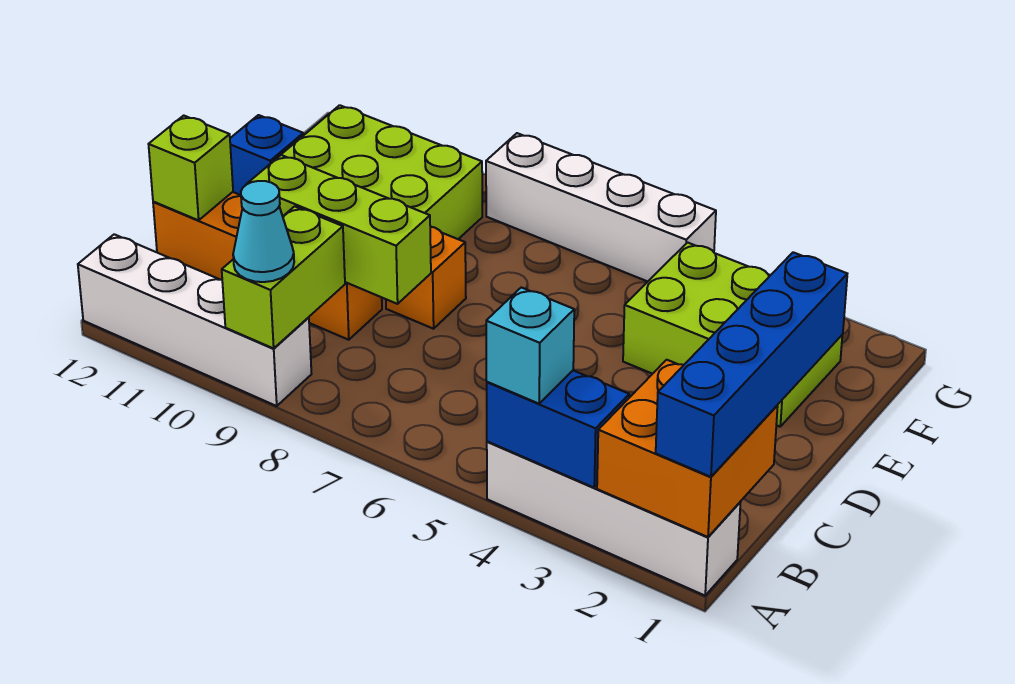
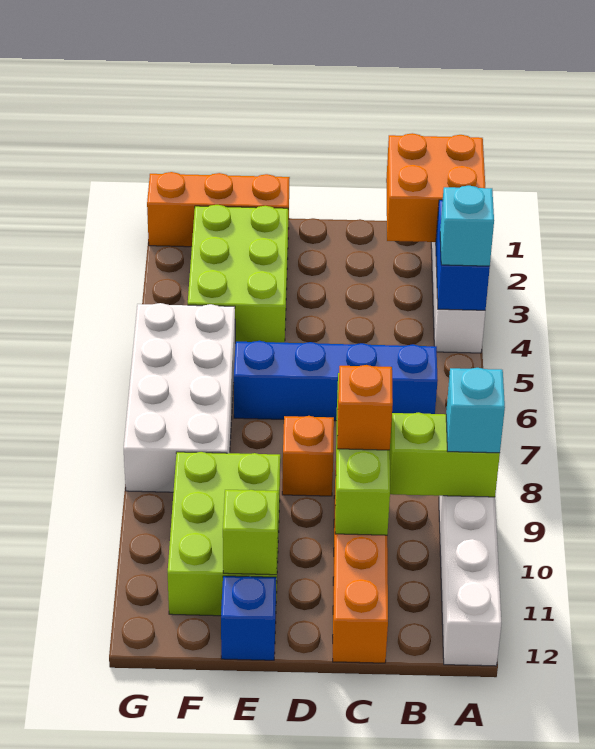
blue 1x4 brick [656,252,847,477] -> blue 1x4 brick moved to [234,341,438,421]
cyan 1x1 cone [233,181,294,282] -> cyan 1x1 brick [446,368,505,453]
none -> orange 1x1 brick [337,365,393,450]
lime 1x1 brick [149,116,233,220] -> lime 1x1 brick moved to [223,490,278,575]
none -> orange 1x3 brick [147,172,290,247]
white 1x4 brick [486,133,716,281] -> white 2x4 brick [124,303,235,492]

